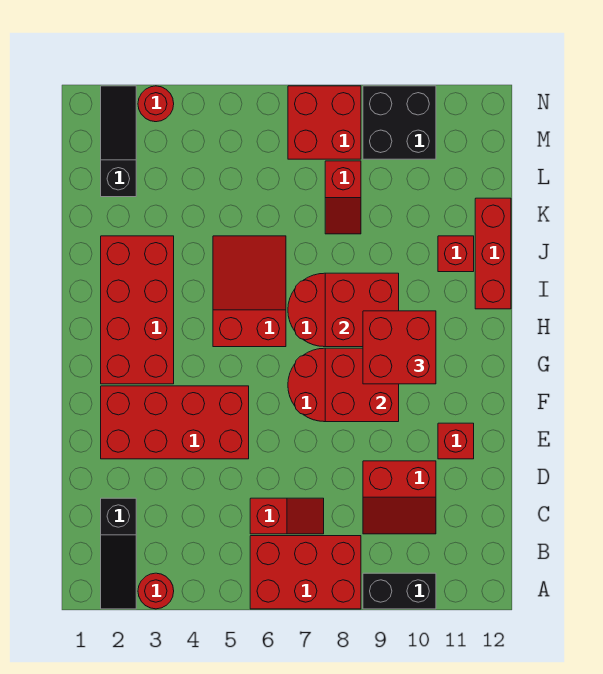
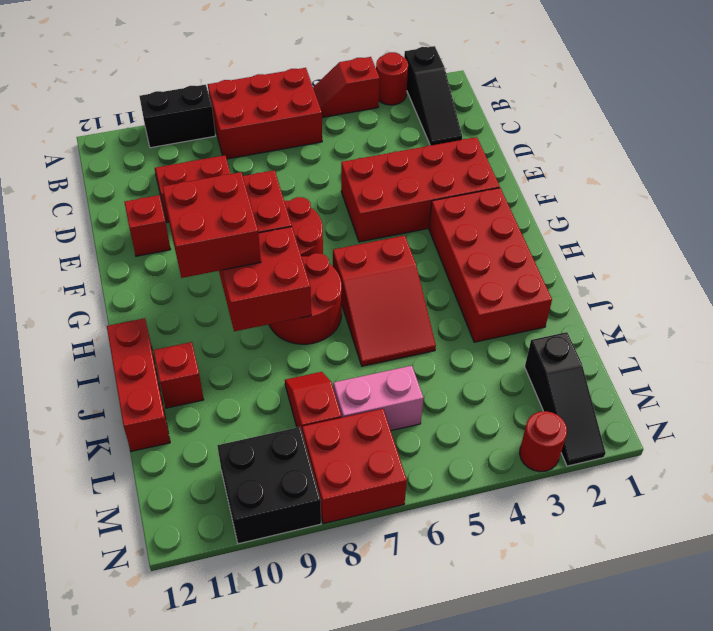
black 1x3 slope [101,498,136,609] -> black 1x3 slope turned to [404,46,462,145]
red 1x2 slope [250,498,324,534] -> red 1x2 slope moved to [313,57,380,117]
none -> pink 1x2 brick [334,366,424,431]

